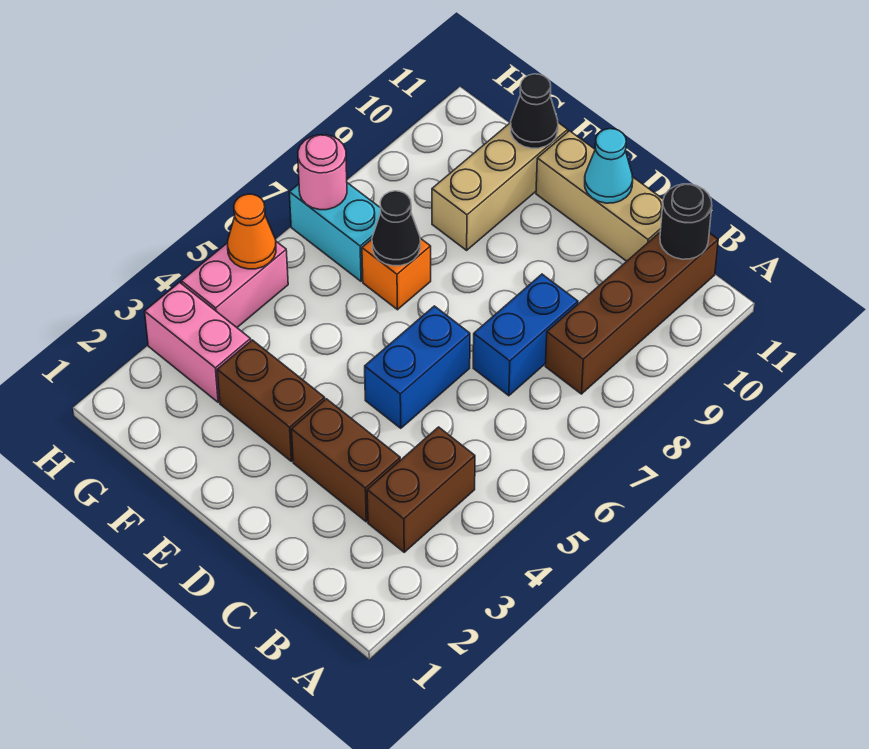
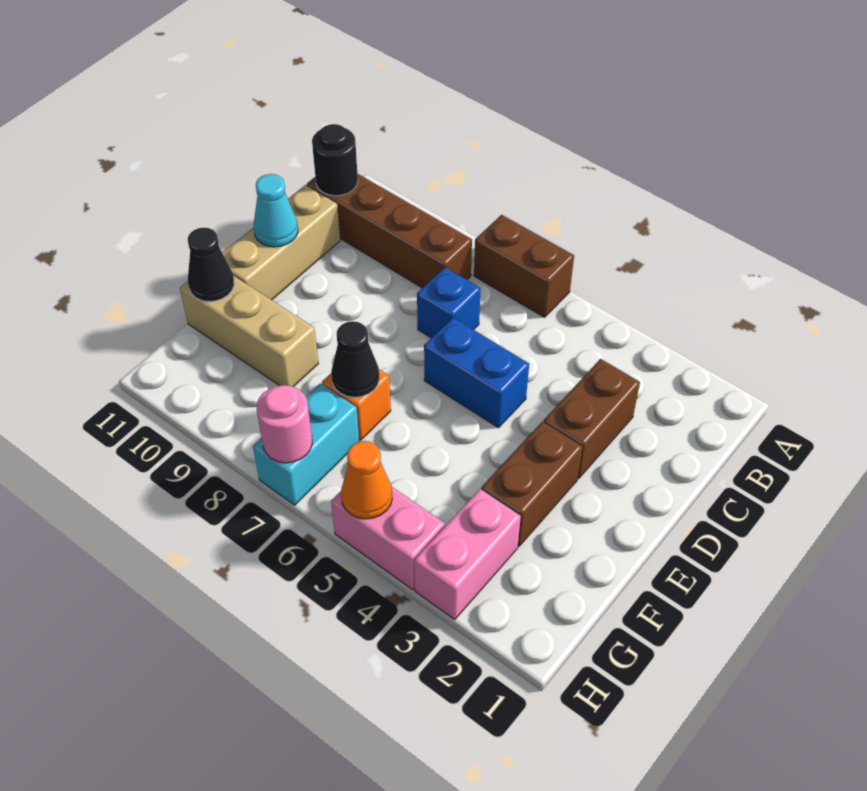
brown 1x2 brick [367,427,475,552] -> brown 1x2 brick moved to [474,215,574,317]
blue 1x2 brick [473,274,578,396] -> blue 1x1 brick [417,267,481,338]

